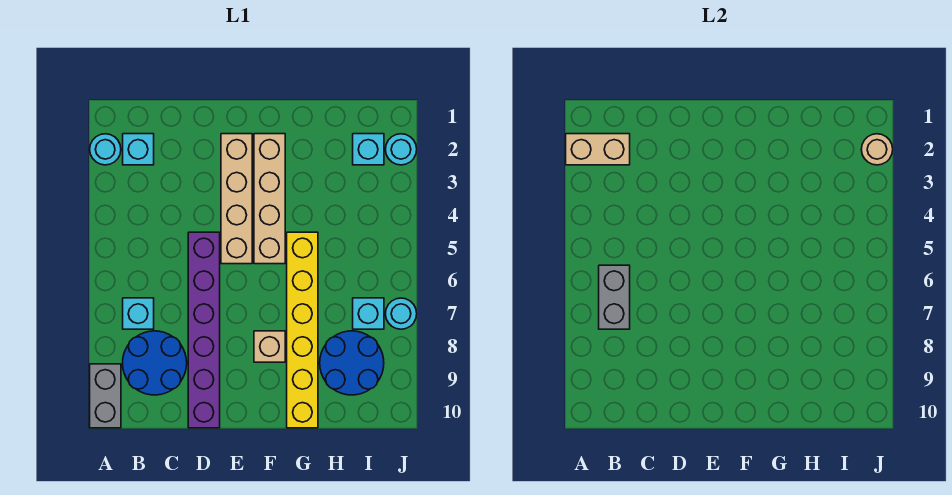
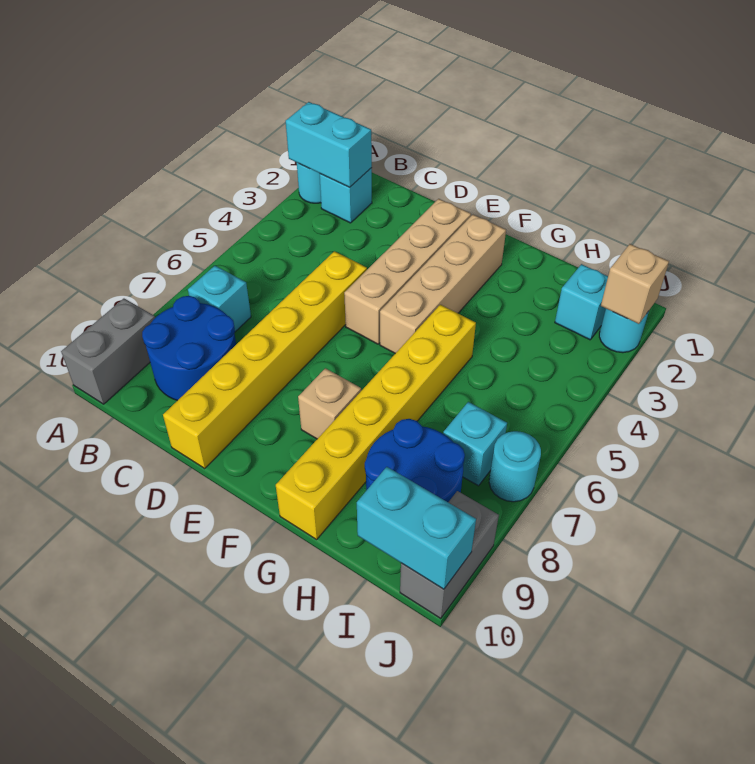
tan 1x2 brick [566,134,630,165] -> cyan 1x2 brick [286,102,372,187]
grey 1x2 brick [599,265,630,329] -> grey 1x2 brick moved to [400,491,499,618]
purple 1x6 brick [188,232,220,428] -> yellow 1x6 brick [163,251,367,469]
none -> cyan 1x2 brick [357,467,476,589]
tan 1x1 round brick [861,134,893,165] -> tan 1x1 brick [601,244,669,324]

